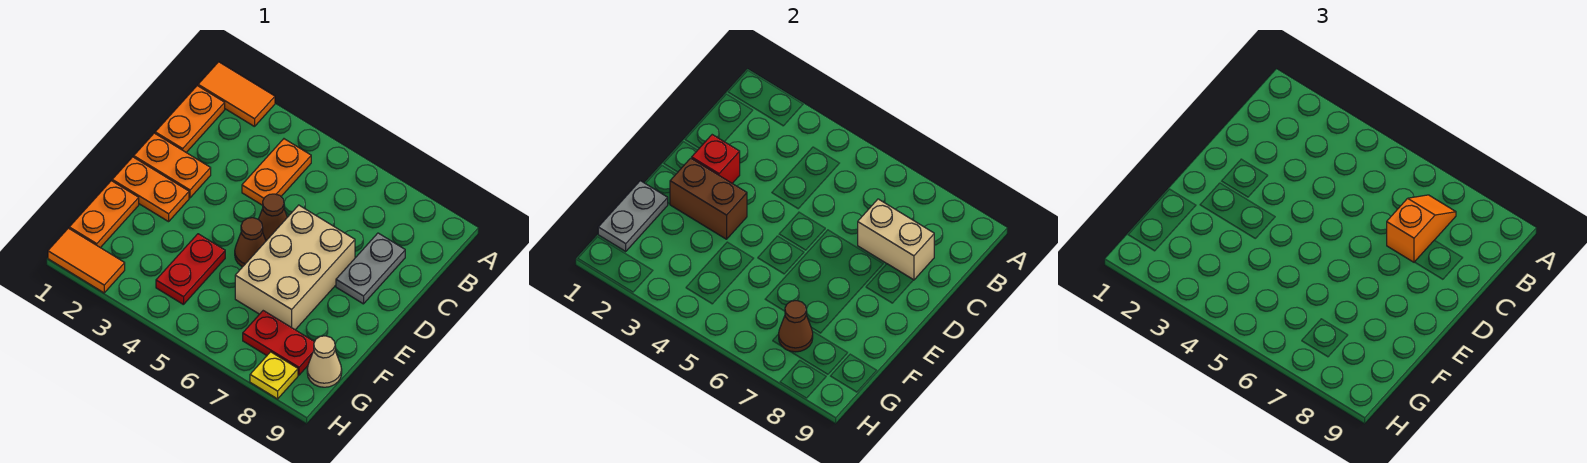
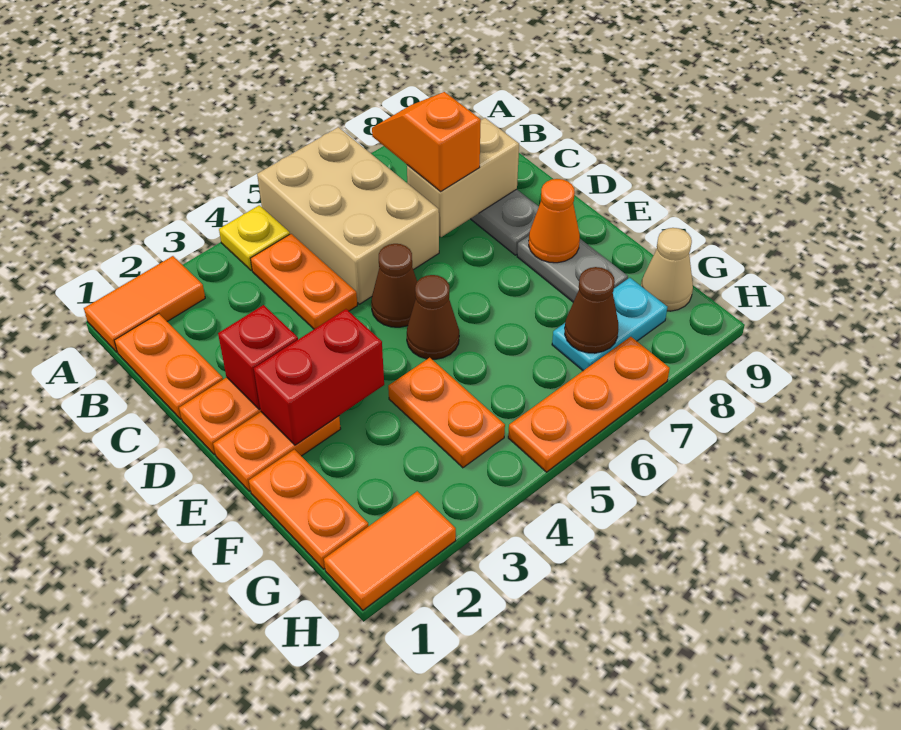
tan 2x3 brick [235,205,355,330] -> tan 2x3 brick moved to [257,127,439,304]
brown 1x2 brick [670,158,747,239] -> red 1x2 brick [254,309,384,445]
none -> orange 1x1 cone [529,179,580,263]
grey 1x2 plate [598,181,668,251] -> grey 1x2 plate moved to [517,236,628,302]
red 1x2 plate [156,234,225,305] -> orange 1x2 plate [388,358,505,468]
red 1x2 plate [243,311,314,375] -> cyan 1x2 plate [552,278,667,371]
none -> orange 1x3 plate [508,337,670,472]
yellow 1x1 plate [250,352,298,399] -> yellow 1x1 plate moved to [219,205,290,270]

